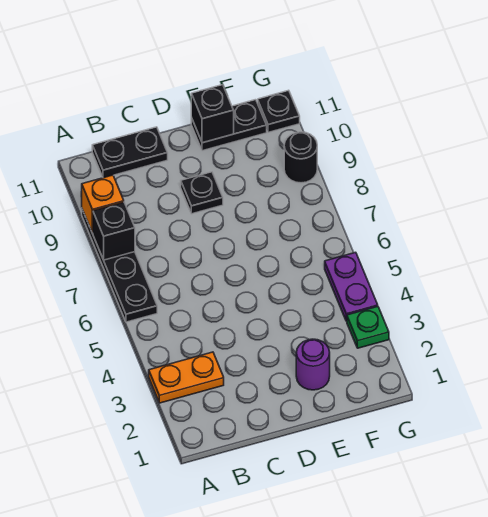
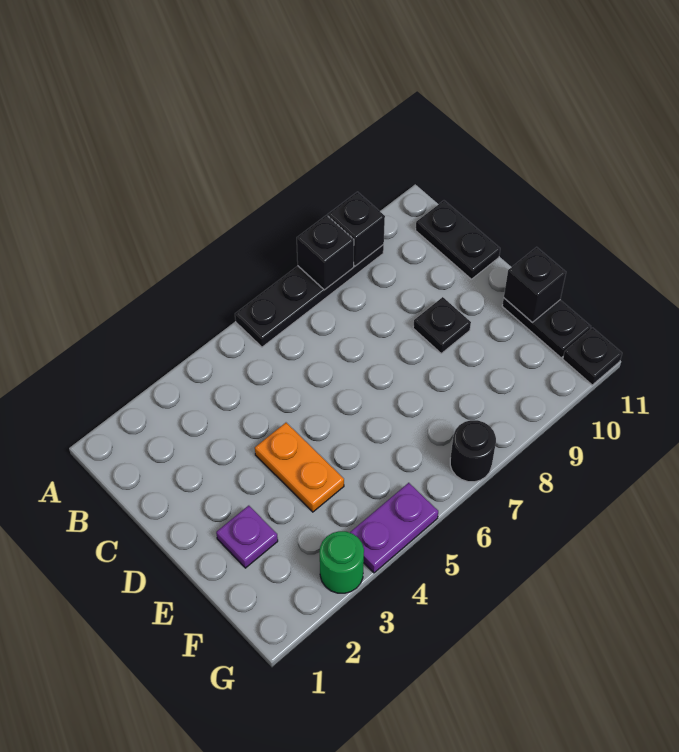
orange 1x2 plate [149,352,224,403] -> orange 1x2 plate moved to [255,423,344,512]
orange 1x1 brick [82,175,124,233] -> black 1x1 brick [328,192,385,266]
purple 1x1 round brick [296,339,330,390] -> purple 1x1 plate [216,506,278,568]
green 1x1 plate [347,307,389,348] -> green 1x1 round brick [320,531,364,593]
black 1x1 round brick [284,132,317,183] -> black 1x1 round brick moved to [450,420,496,482]

